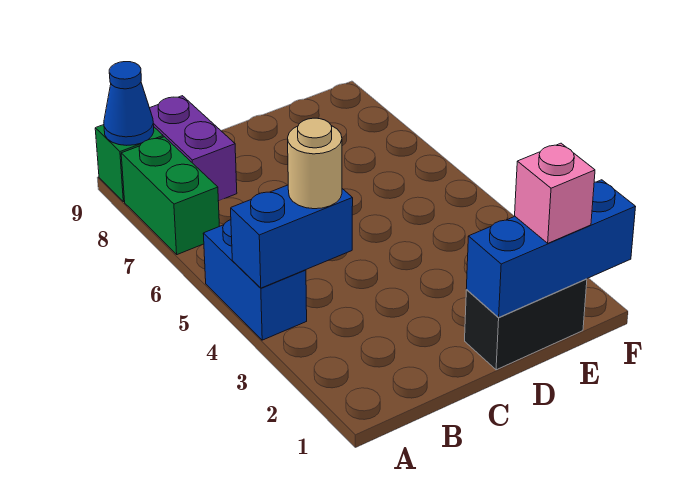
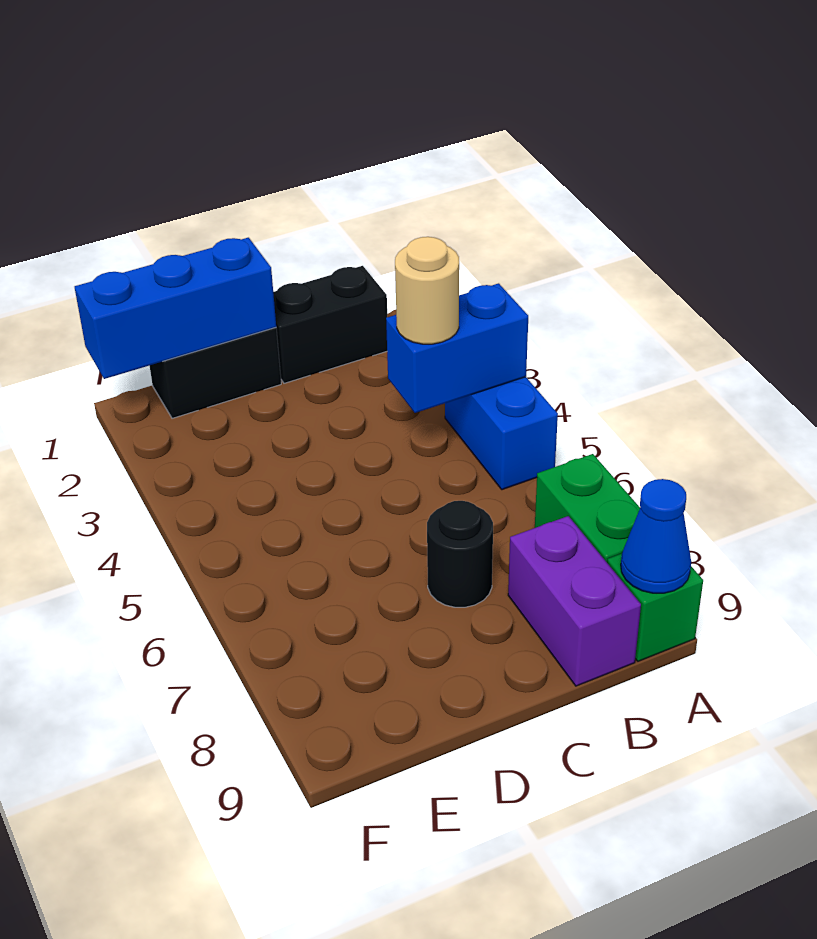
none -> black 1x2 brick [273,266,387,383]
none -> black 1x1 round brick [427,501,493,607]
pink 1x1 brick [515,143,595,243] -> none

